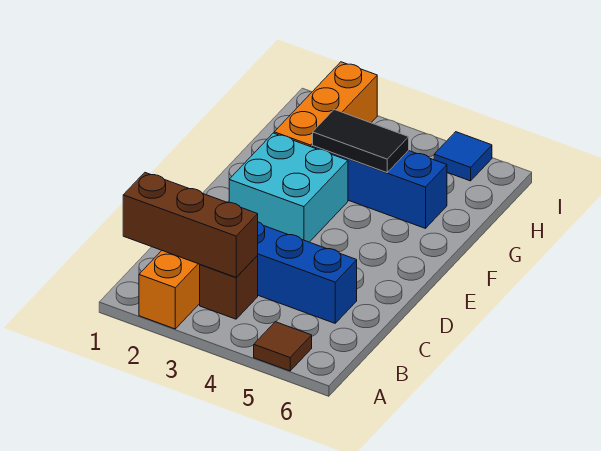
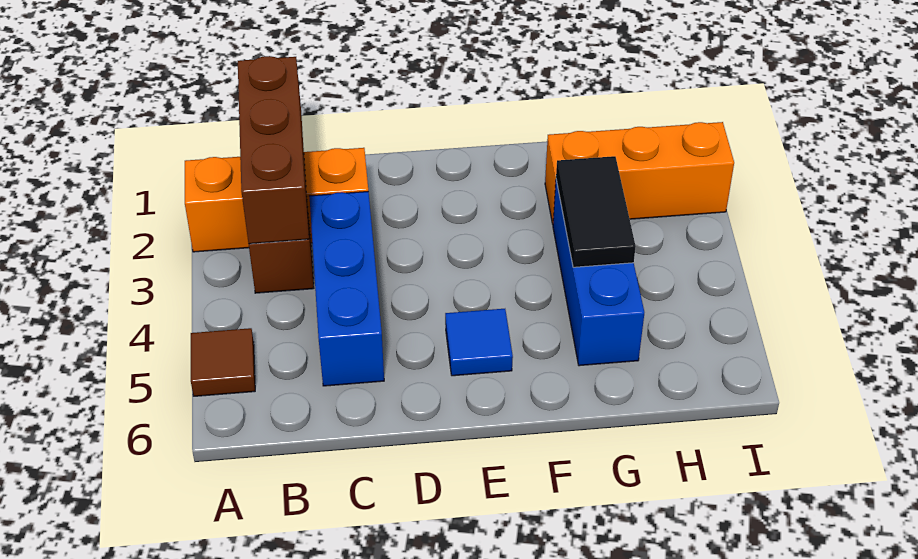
cyan 2x2 brick [229,133,348,242] -> none
blue 1x1 tile [434,132,492,181] -> blue 1x1 tile moved to [445,309,513,376]

